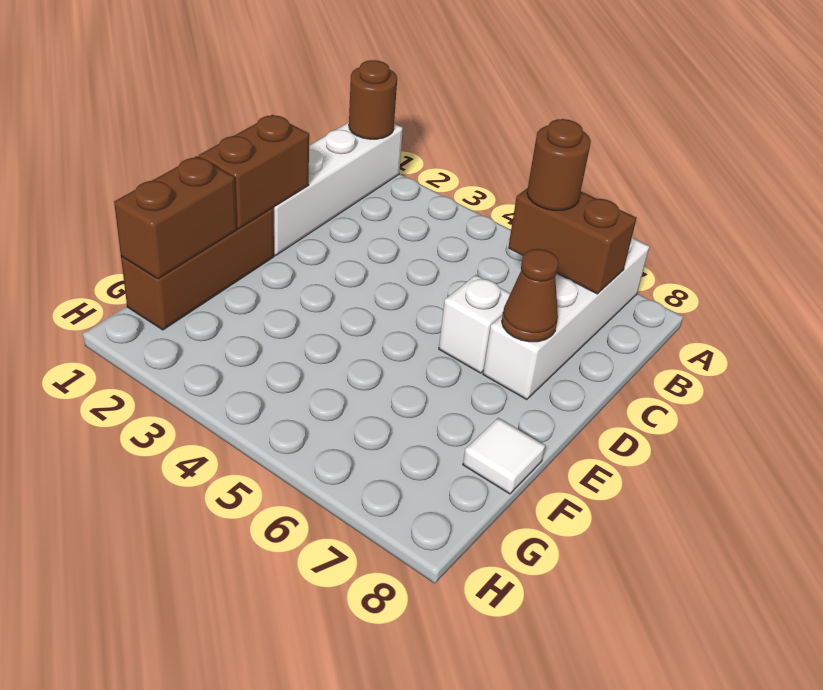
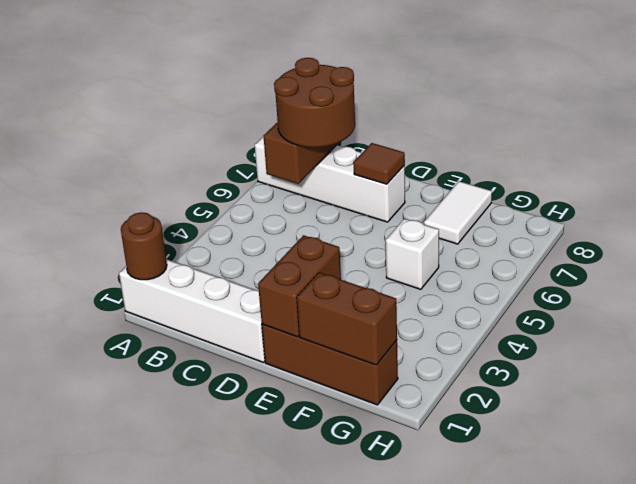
brown 1x1 round brick [527,119,591,210] -> brown 2x2 round brick [274,58,355,147]
brown 1x2 brick [199,115,309,229] -> brown 1x2 brick turned to [258,235,341,337]
white 1x1 brick [439,275,511,373] -> white 1x1 brick moved to [385,219,439,289]
brown 1x1 cone [502,249,559,342] -> brown 1x1 tile [353,143,405,184]
white 1x1 tile [463,418,545,494] -> white 1x2 tile [424,181,492,244]

